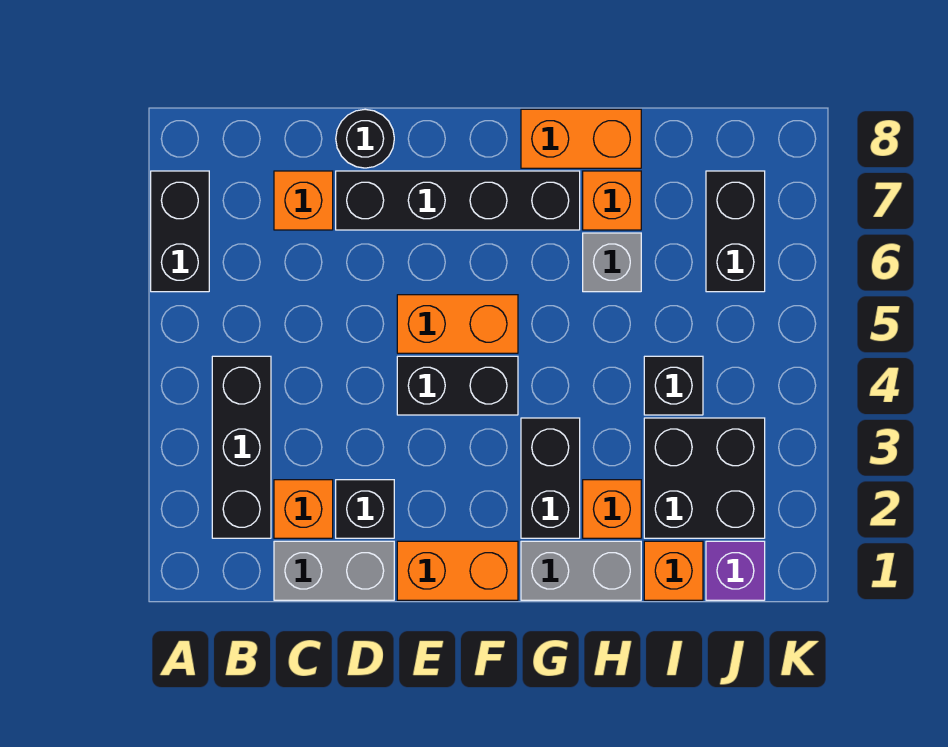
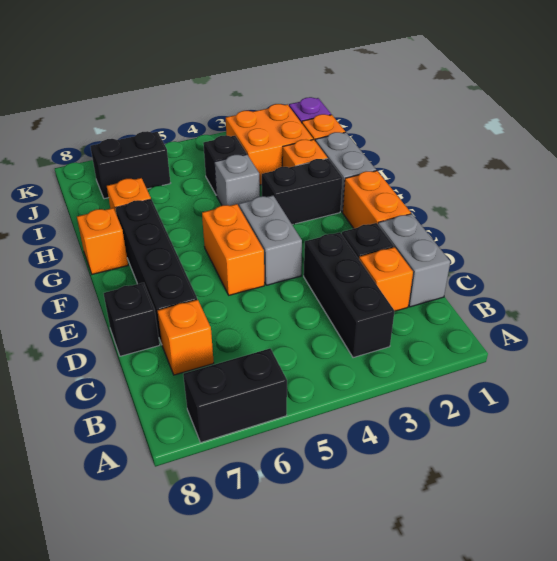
black 1x3 brick [212,356,271,538] -> black 1x3 brick turned to [304,232,395,358]
black 1x1 round brick [336,109,394,168] -> black 1x1 brick [104,283,160,356]
black 1x2 brick [397,356,518,415] -> grey 1x2 brick [239,196,302,285]
orange 1x2 brick [521,109,641,168] -> orange 1x1 brick [77,208,128,274]
grey 1x1 brick [583,233,641,292] -> grey 1x1 brick moved to [215,154,260,206]
black 2x2 brick [644,418,765,538] -> orange 2x2 brick [226,104,313,185]

